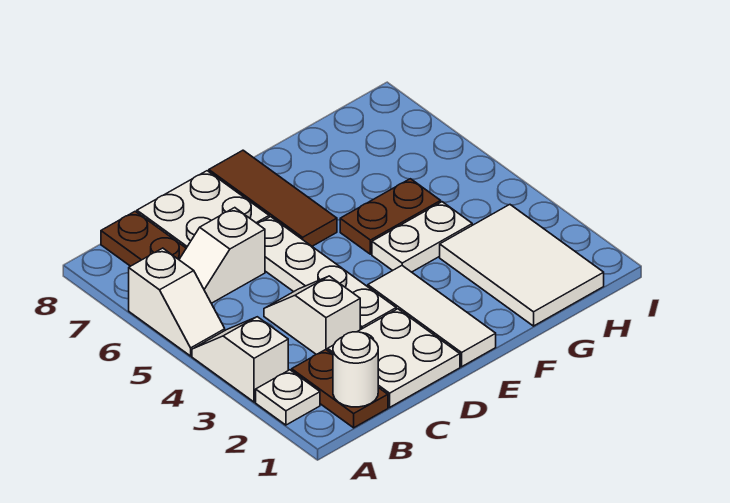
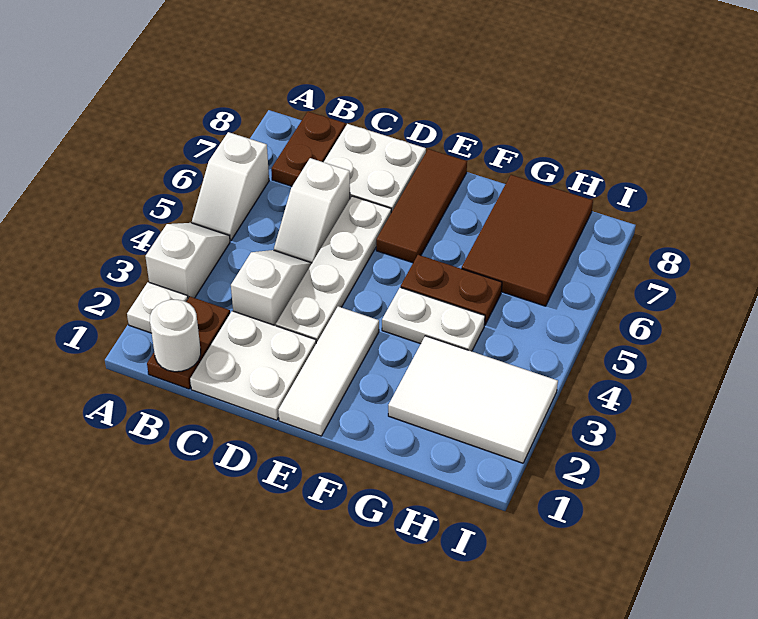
white 1x2 slope [179,208,265,303] -> white 1x2 slope turned to [274,158,350,263]
white 2x3 tile [440,205,604,326] -> white 2x3 tile turned to [388,336,558,463]
none -> brown 2x3 tile [462,175,593,306]

